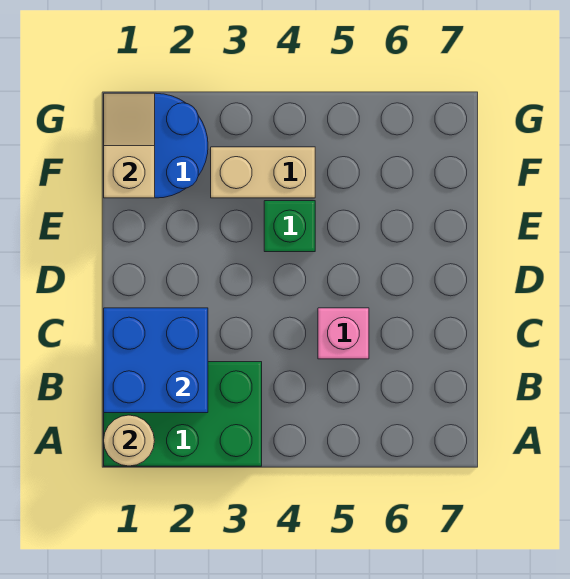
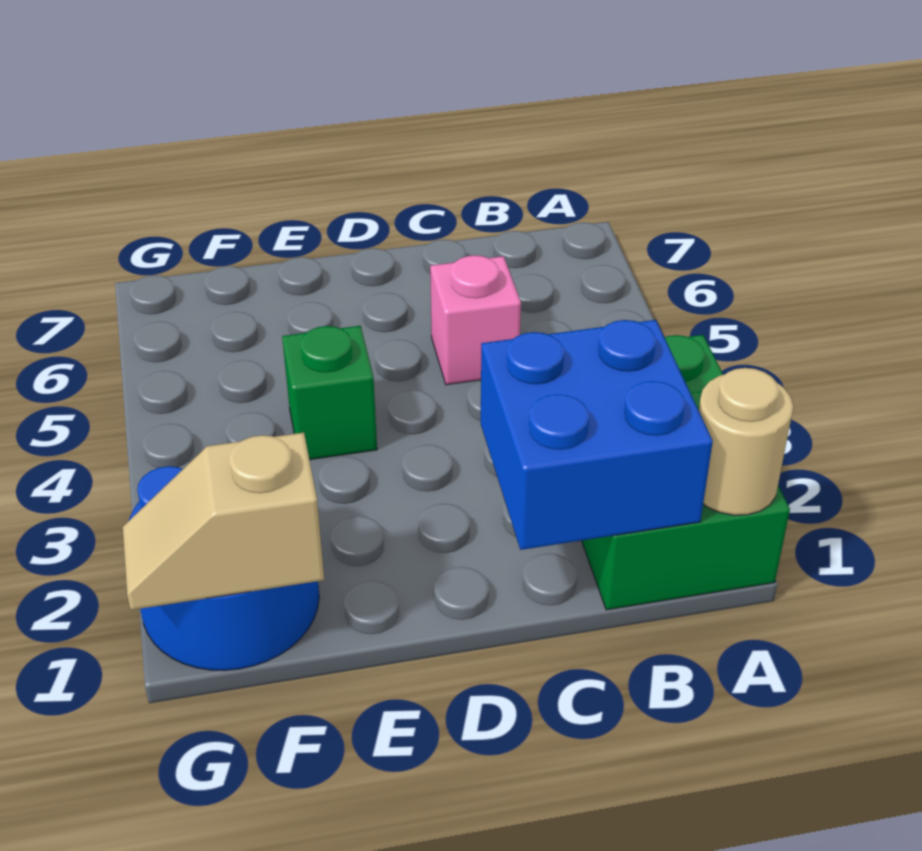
tan 1x2 brick [211,147,315,198] -> none

